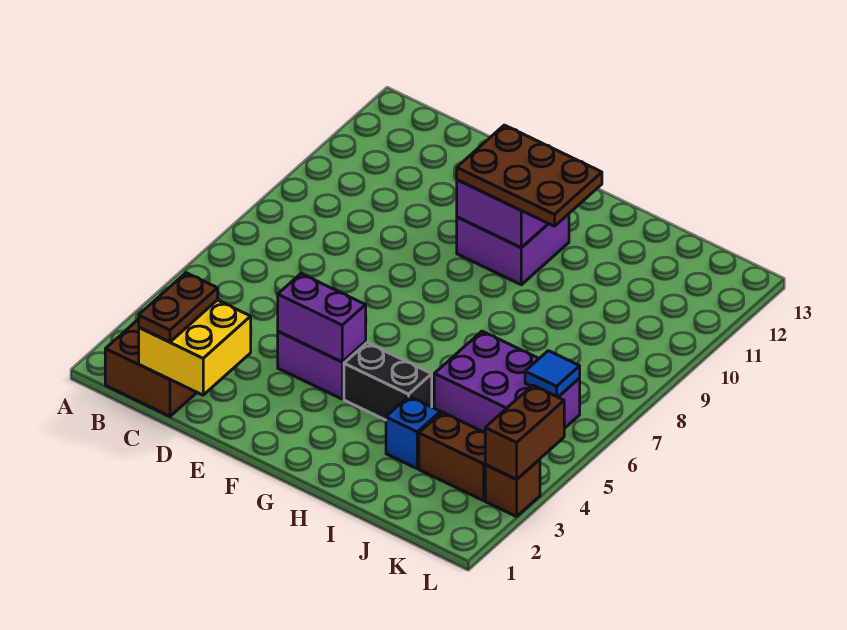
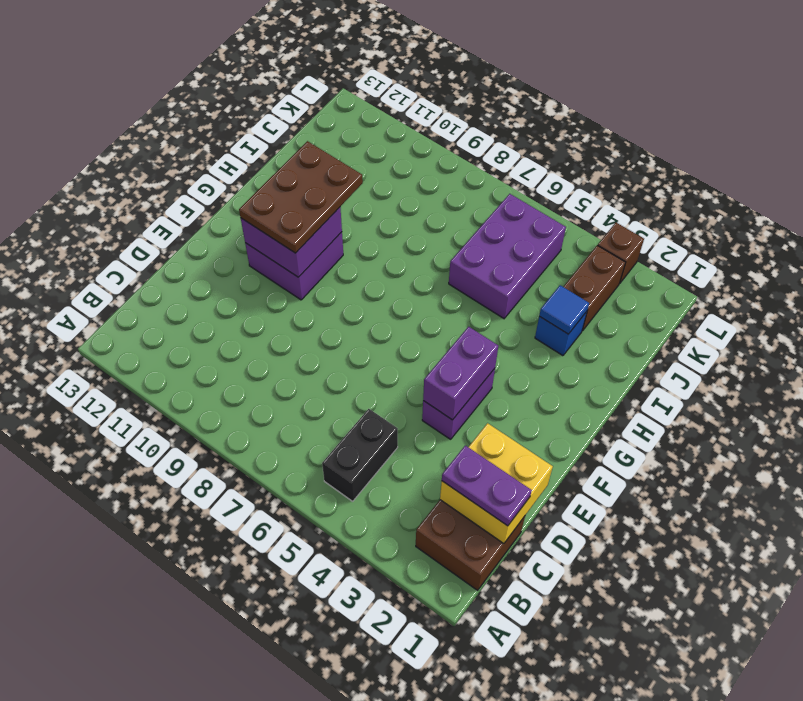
brown 1x2 plate [139,273,218,342] -> purple 1x2 plate [442,446,532,526]
black 1x2 brick [344,343,432,420] -> black 1x2 brick moved to [322,409,398,501]
blue 1x1 tile [525,351,580,397] -> blue 1x1 tile moved to [539,285,589,334]
brown 1x2 brick [485,385,564,479] -> none

